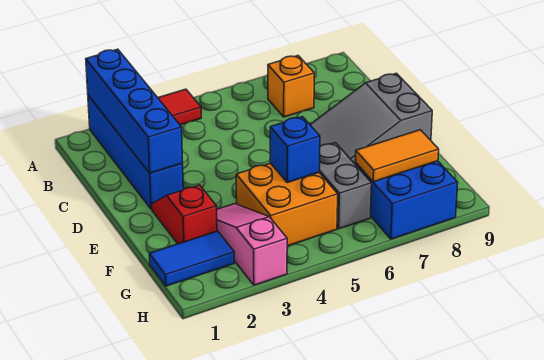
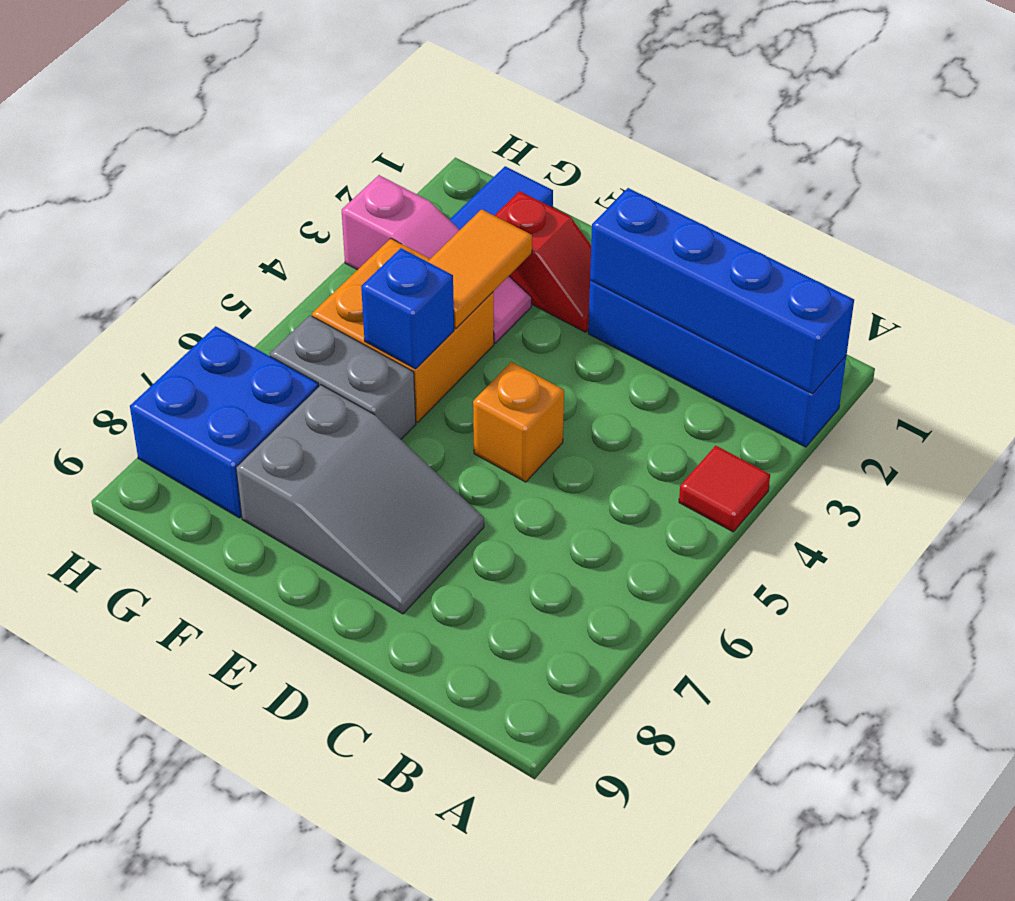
orange 1x1 brick [268,56,314,117] -> orange 1x1 brick moved to [473,362,564,482]
grey 2x3 slope [310,73,432,164] -> grey 2x3 slope turned to [236,385,484,614]
orange 1x2 tile [355,130,439,182] -> orange 1x2 tile moved to [428,209,532,329]

